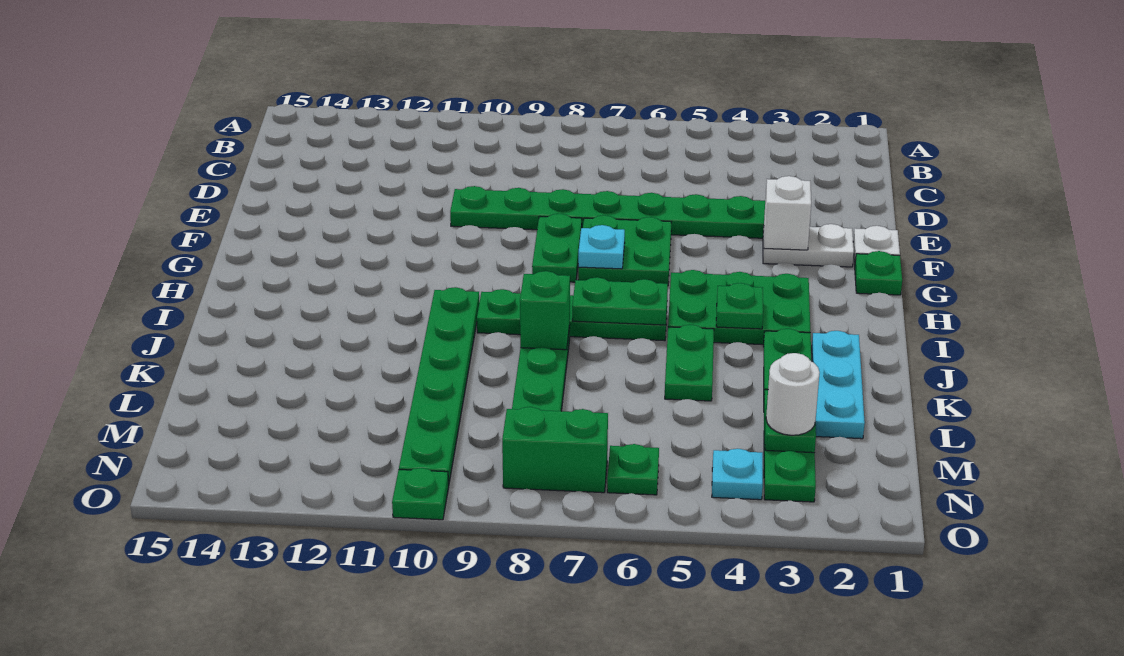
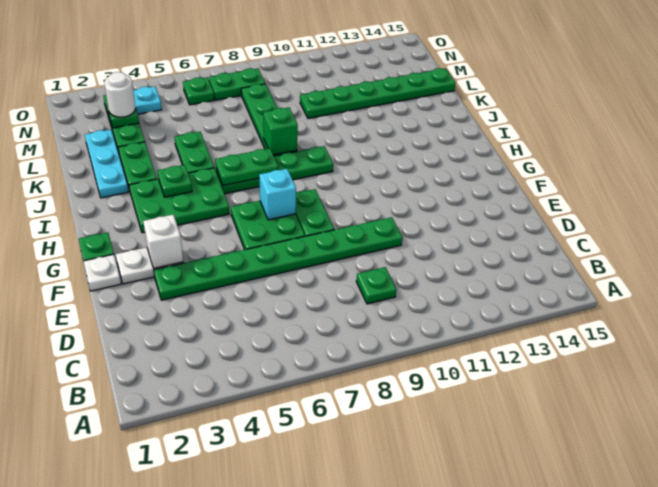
cyan 1x1 plate [578,225,625,269] -> cyan 1x1 brick [259,169,296,220]
green 1x6 plate [399,287,479,484] -> green 1x6 plate turned to [300,68,456,119]
green 1x2 brick [502,407,608,493] -> green 1x2 plate [209,69,265,100]
green 1x1 plate [392,468,449,520] -> green 1x1 plate moved to [356,267,397,304]

